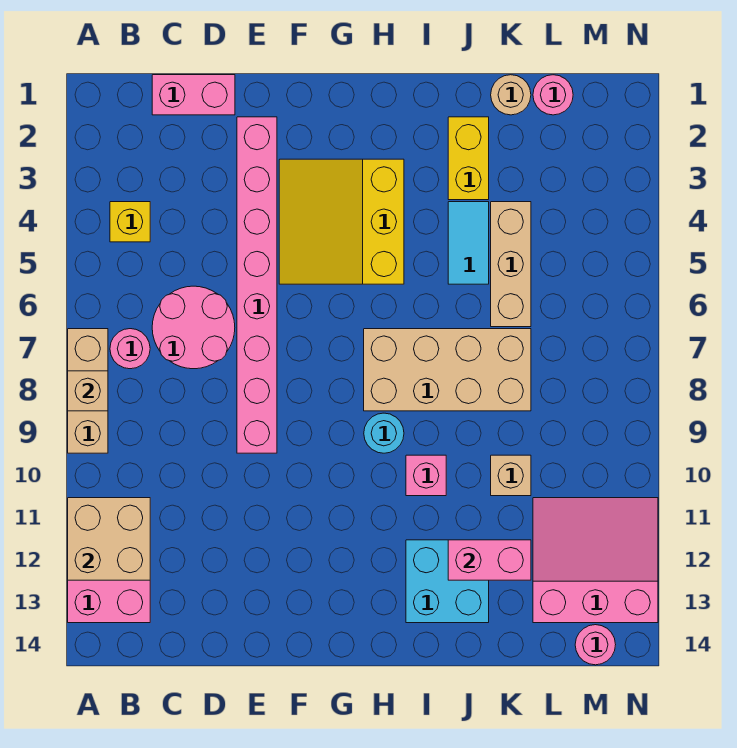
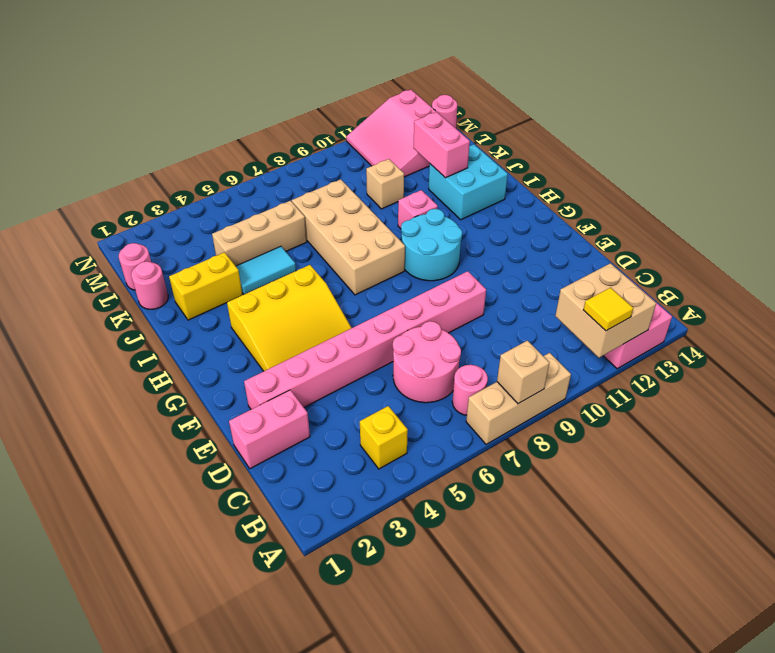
none -> yellow 1x1 tile [583,288,633,331]
pink 1x2 brick [152,75,235,115] -> pink 1x2 brick turned to [229,390,310,469]
cyan 1x1 round brick [364,413,404,453] -> cyan 2x2 round brick [401,209,462,281]
tan 1x1 round brick [491,75,531,115] -> pink 1x1 round brick [131,261,168,309]

